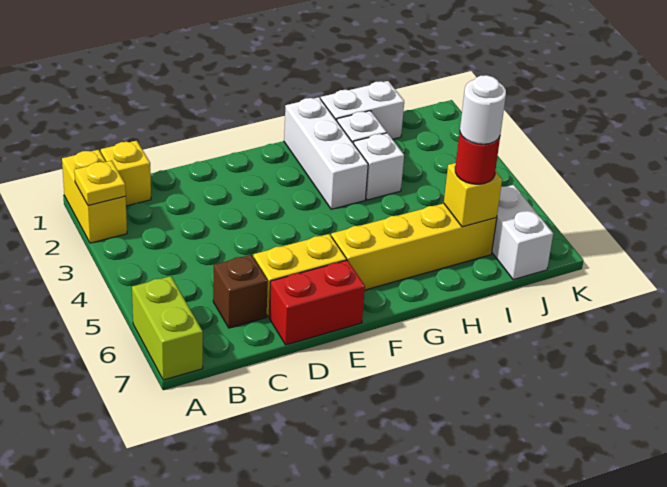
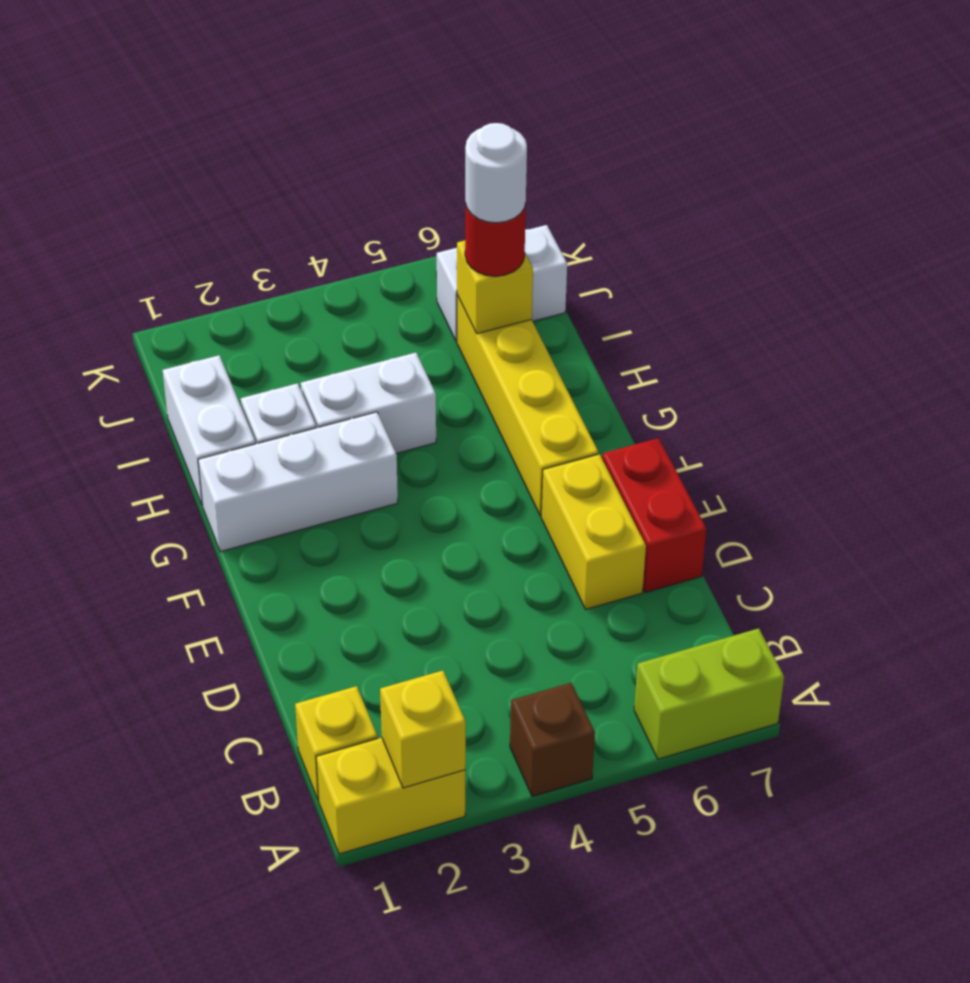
yellow 1x1 plate [74,161,126,206] -> yellow 1x1 brick [380,671,466,788]
brown 1x1 brick [213,255,268,328] -> brown 1x1 brick moved to [510,683,595,797]
white 1x1 brick [354,133,404,200] -> white 1x2 brick [301,353,436,453]

